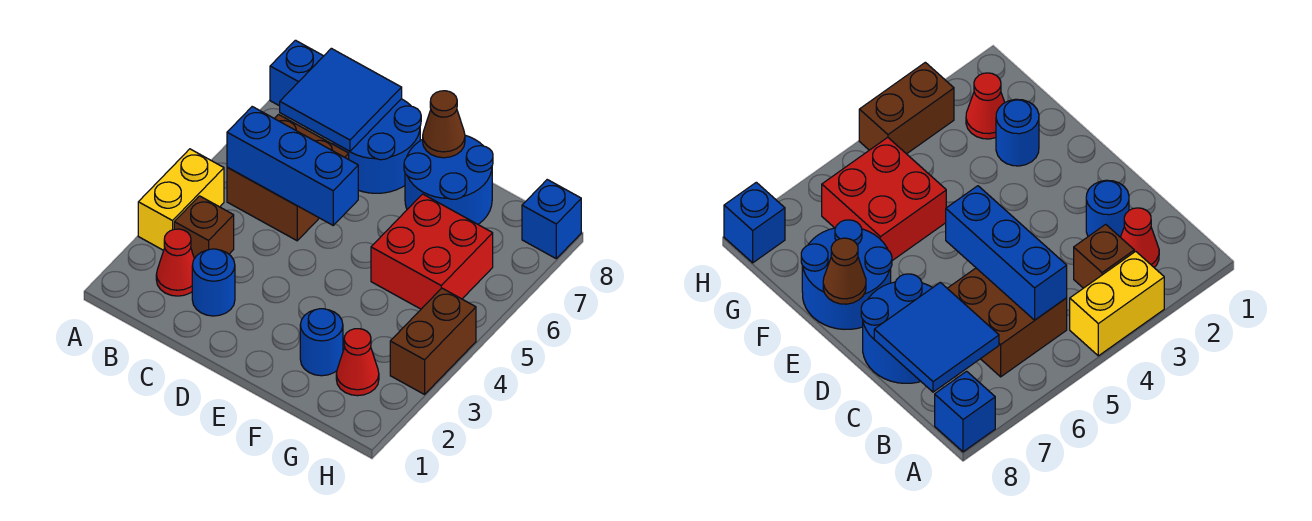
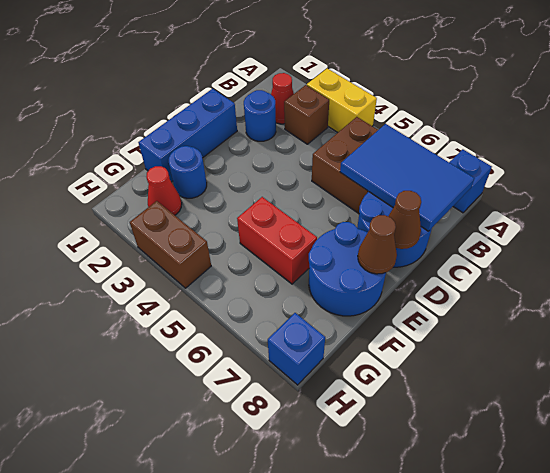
blue 1x3 brick [227,107,358,225] -> blue 1x3 brick moved to [138,89,237,182]
blue 2x2 tile [280,48,402,151] -> blue 2x3 tile [340,124,474,231]
none -> brown 1x1 cone [388,191,421,249]
red 2x2 brick [371,194,493,309] -> red 1x2 brick [237,197,317,284]

